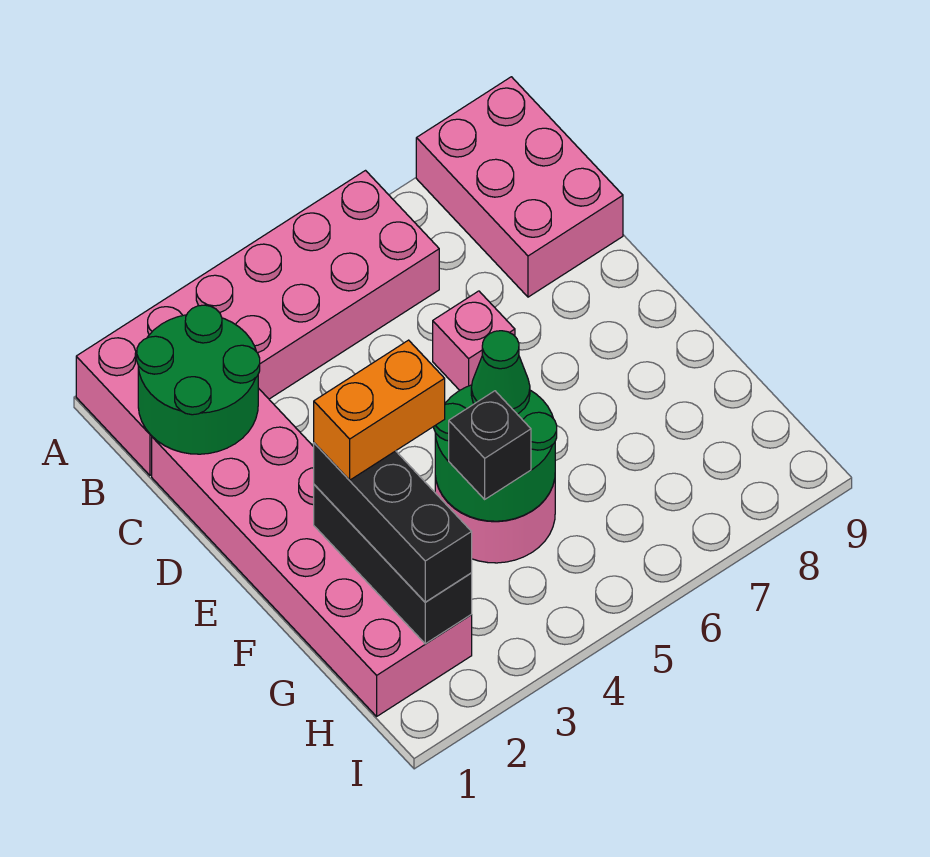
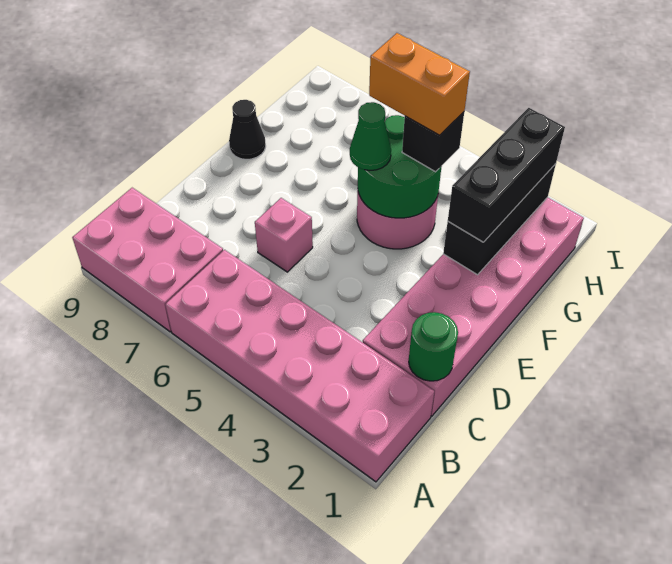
pink 2x3 brick [416,77,623,297] -> pink 2x3 brick turned to [72,188,223,332]
green 2x2 round brick [137,305,260,454] -> green 1x1 round brick [409,312,458,381]
orange 1x2 brick [314,340,445,480] -> orange 1x2 brick moved to [369,33,470,135]
none -> black 1x1 cone [229,100,266,159]

